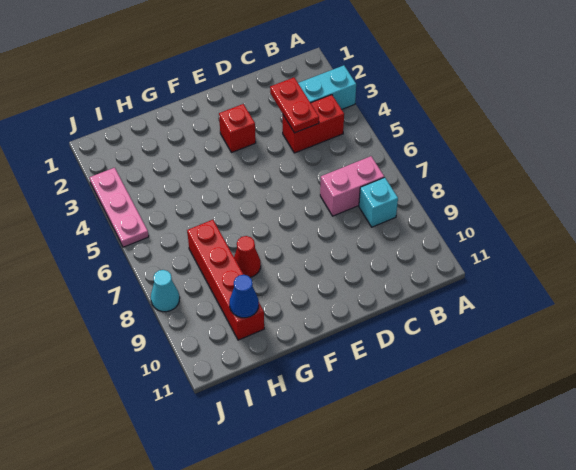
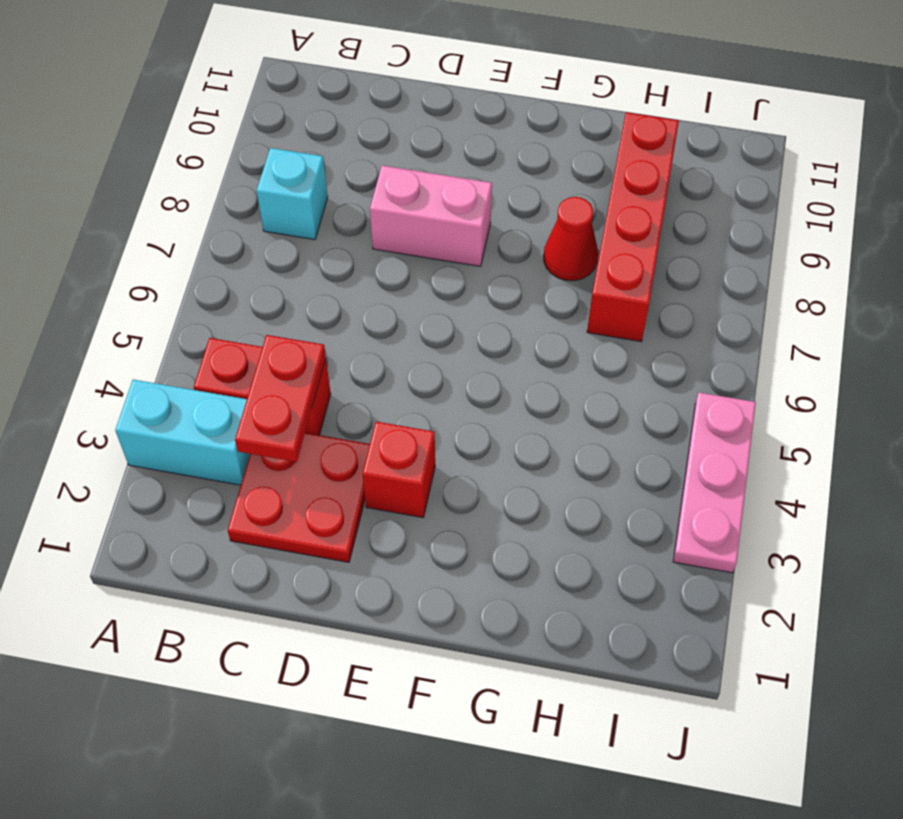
pink 1x2 brick [320,156,384,216] -> pink 1x2 brick moved to [370,166,492,266]
none -> red 2x2 plate [228,433,370,562]
blue 1x1 cone [229,275,259,318] -> none
cyan 1x1 cone [151,270,180,312] -> none

